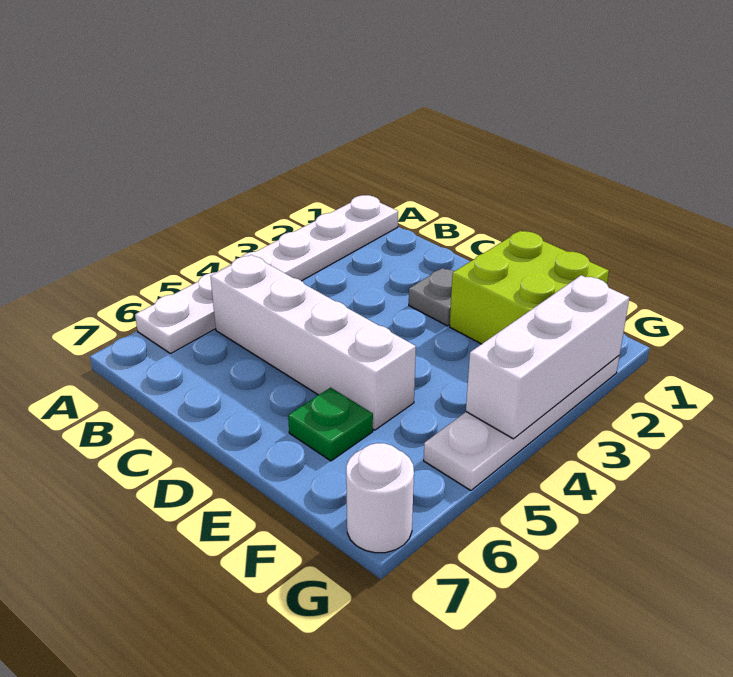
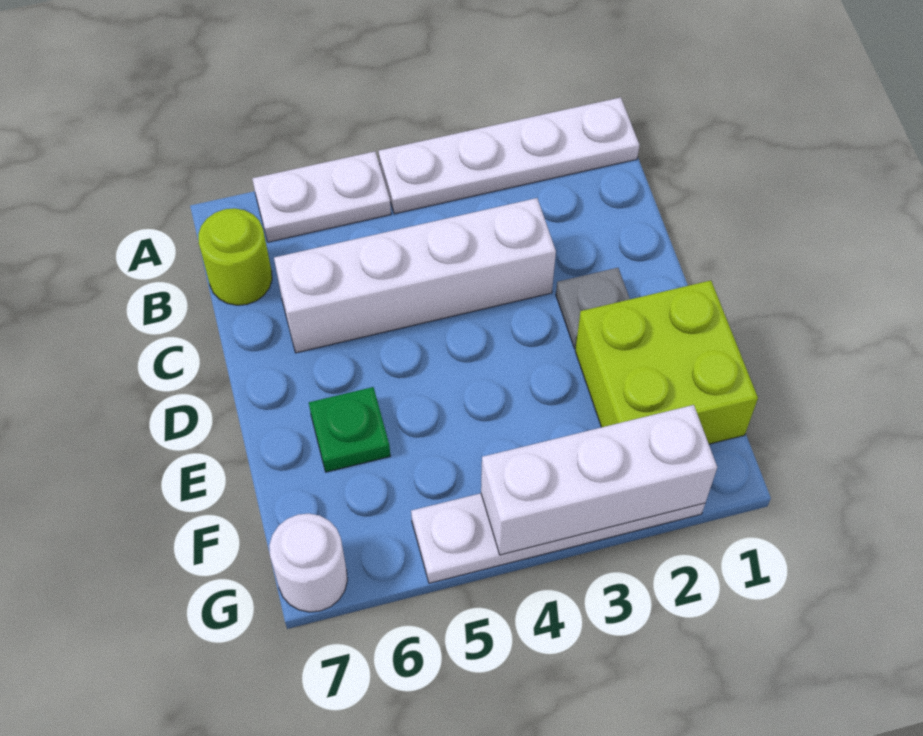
white 1x4 brick [210,255,416,430] -> white 1x4 brick turned to [274,198,556,353]
none -> lime 1x1 round brick [198,208,272,305]

